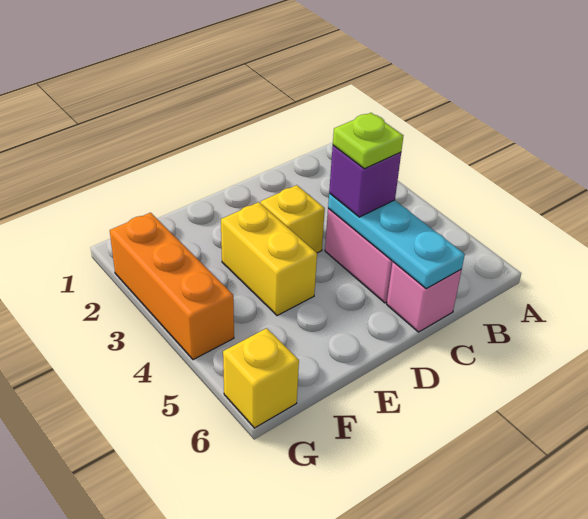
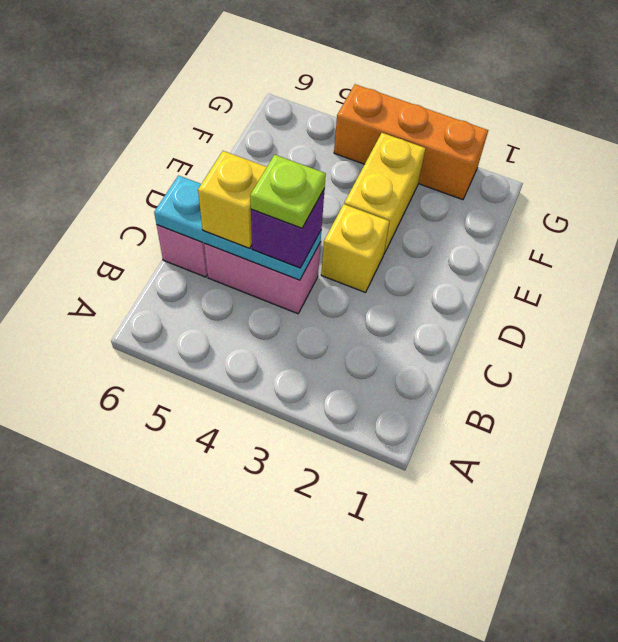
yellow 1x2 brick [221,202,317,316] -> yellow 1x2 brick turned to [344,133,426,253]
yellow 1x1 brick [223,328,299,428] -> yellow 1x1 brick moved to [198,151,267,248]

